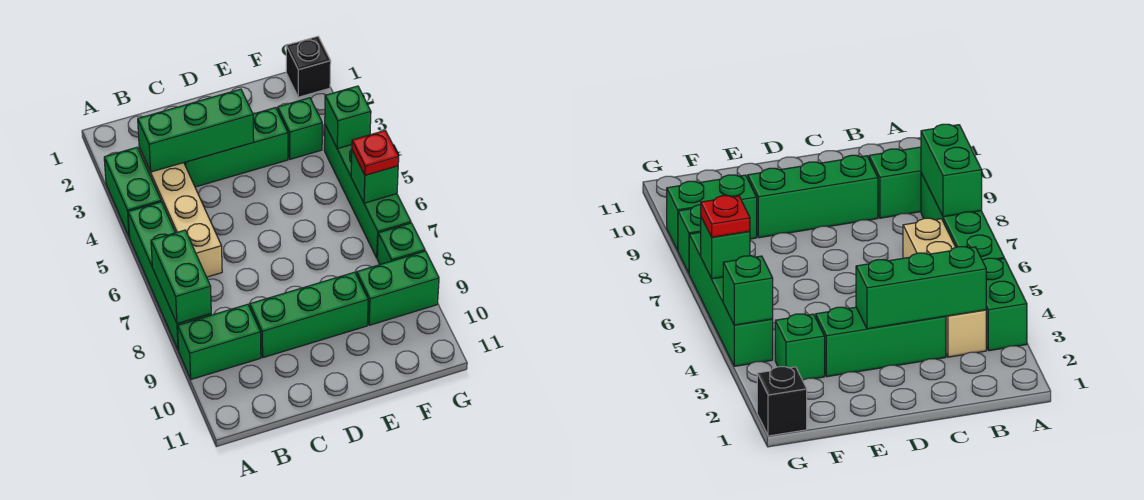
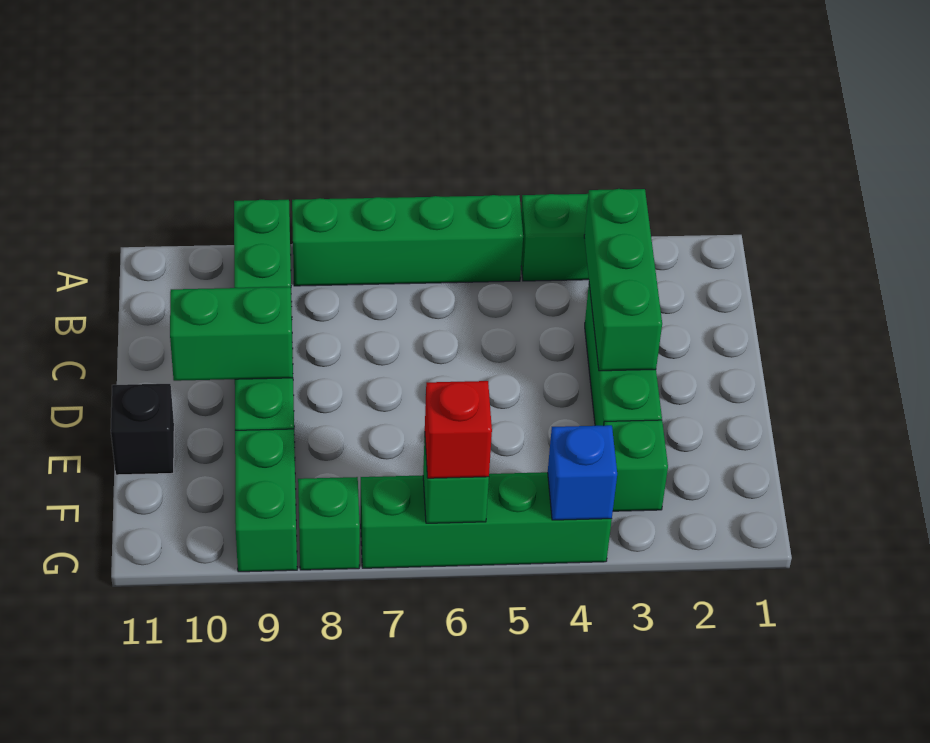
green 1x2 brick [151,230,211,324] -> green 1x2 brick moved to [170,287,293,381]
tan 1x4 brick [139,148,222,277] -> none
black 1x1 brick [286,36,331,97] -> black 1x1 brick moved to [111,384,174,475]
green 1x1 brick [325,86,371,149] -> blue 1x1 brick [548,425,617,520]
red 1x1 plate [352,131,399,175] -> red 1x1 brick [425,381,492,478]

